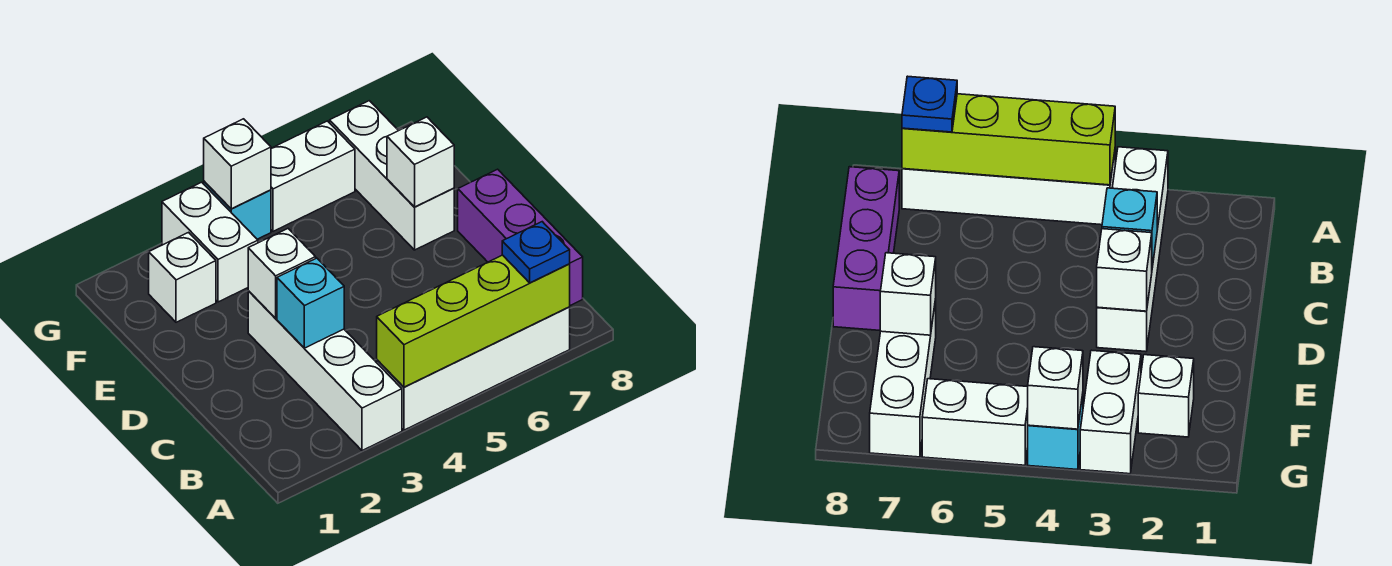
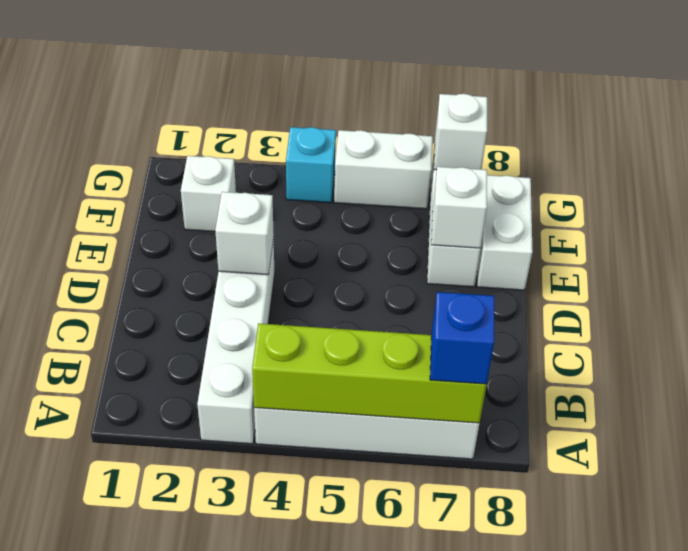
blue 1x1 plate [502,222,570,283] -> blue 1x1 brick [430,292,494,384]
purple 1x3 brick [458,169,583,305] -> none
cyan 1x1 brick [277,258,344,348] -> none
white 1x2 brick [162,182,258,302] -> white 1x2 brick moved to [477,175,533,290]
white 1x1 brick [204,119,271,209] -> white 1x1 brick moved to [434,94,487,170]

